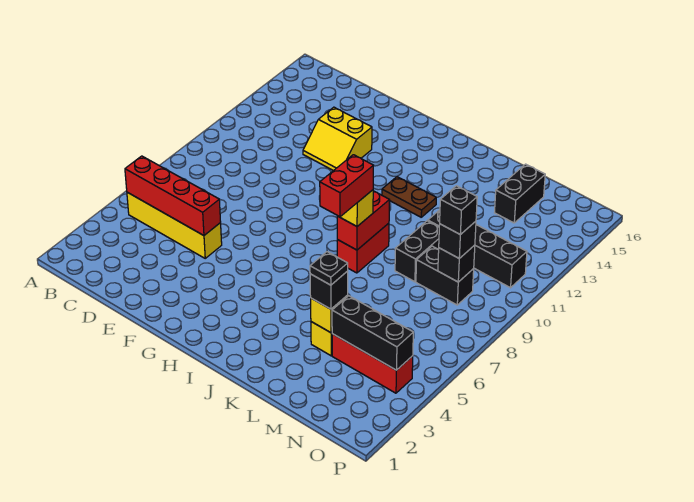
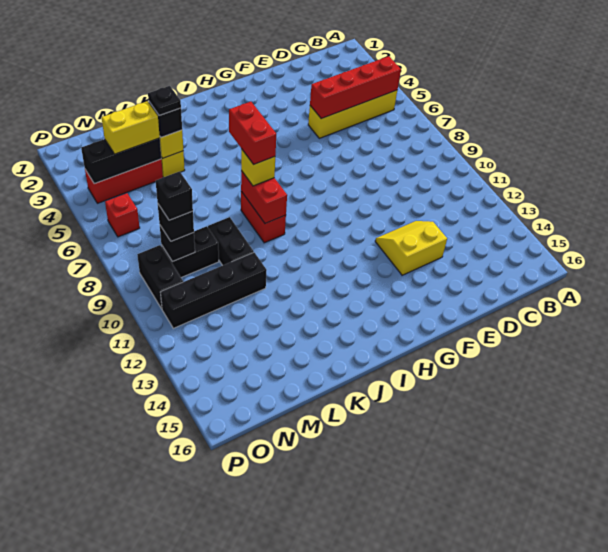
brown 1x2 plate [382,177,436,217] -> none
none -> yellow 1x2 brick [102,101,160,154]
black 1x2 brick [495,164,545,223] -> black 1x2 brick moved to [137,245,183,309]
none -> red 1x1 brick [105,193,140,237]

